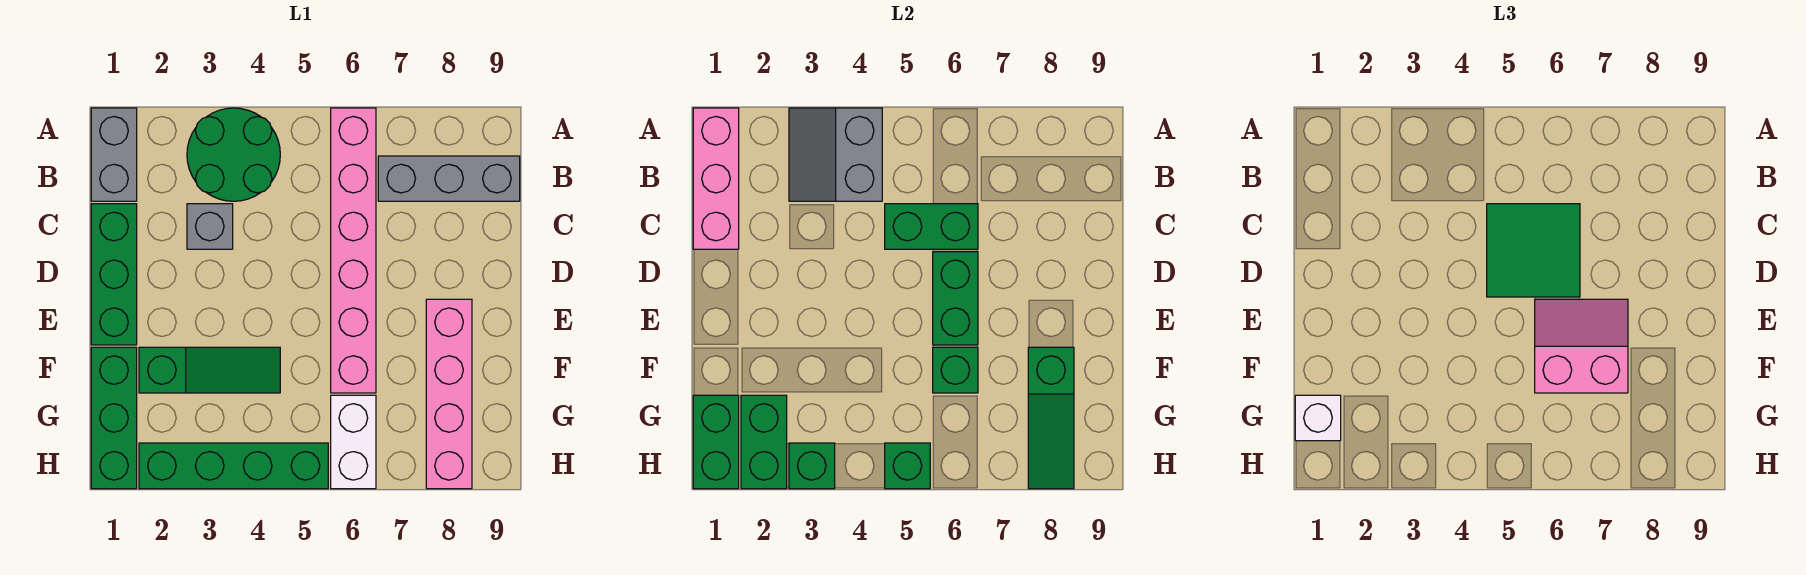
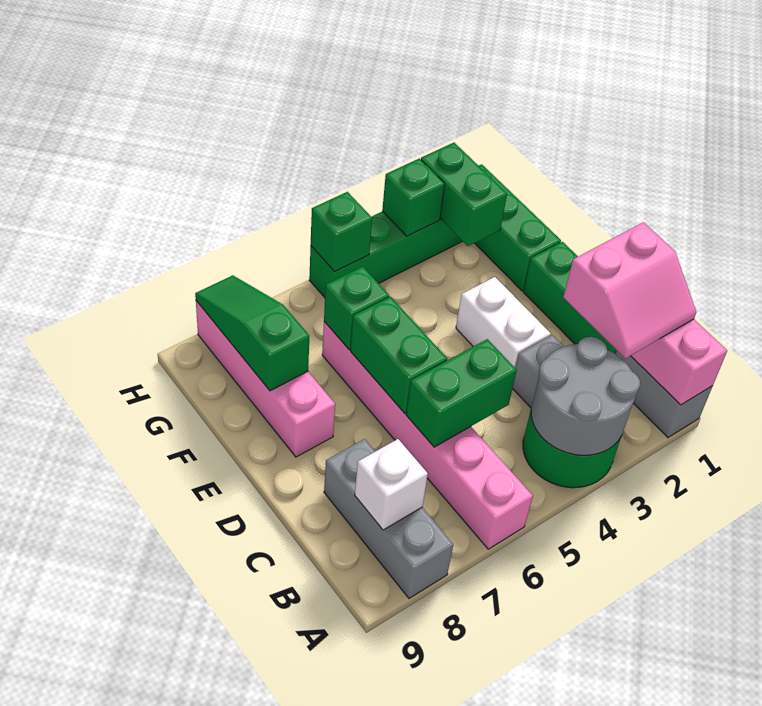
grey 2x2 slope [789,108,882,201] -> grey 2x2 round brick [531,337,640,455]
grey 1x3 brick [378,156,520,201] -> grey 1x3 brick turned to [324,439,453,598]
green 2x2 tile [1487,204,1580,297] -> none
pink 2x2 slope [1535,299,1628,393] -> pink 2x2 slope moved to [563,223,696,358]
green 1x3 slope [139,347,280,393] -> none
green 1x2 brick [693,395,739,489] -> none
white 1x1 brick [1295,395,1341,441] -> white 1x1 brick moved to [355,439,428,530]
white 1x2 brick [331,395,376,489] -> white 1x2 brick moved to [456,277,551,367]

